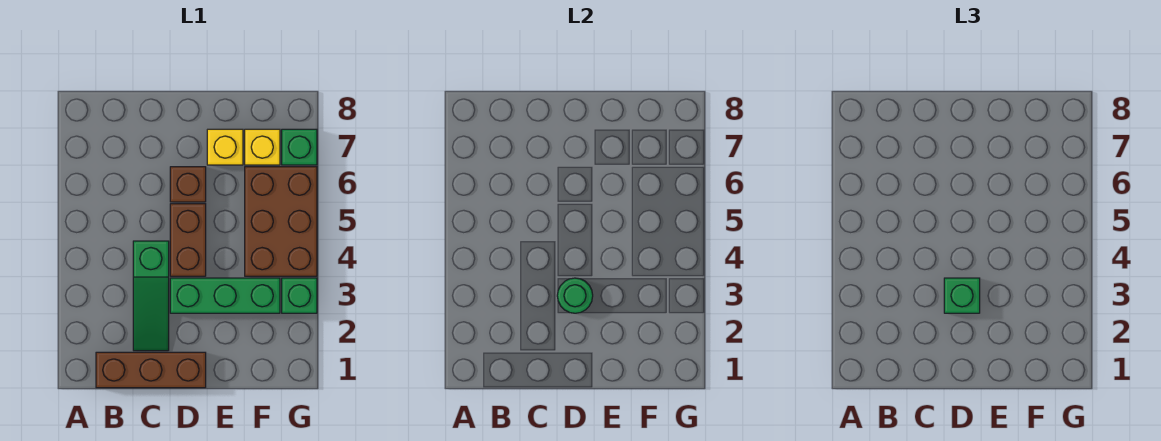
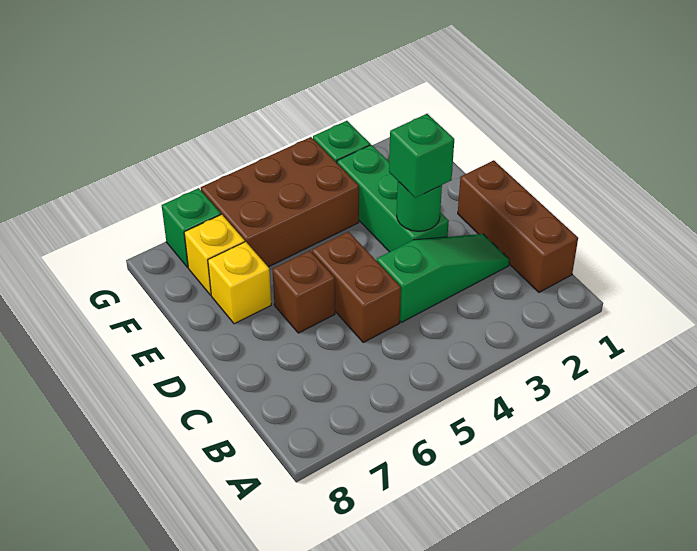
brown 1x2 brick [170,204,206,276] -> brown 1x2 brick turned to [312,232,401,342]

